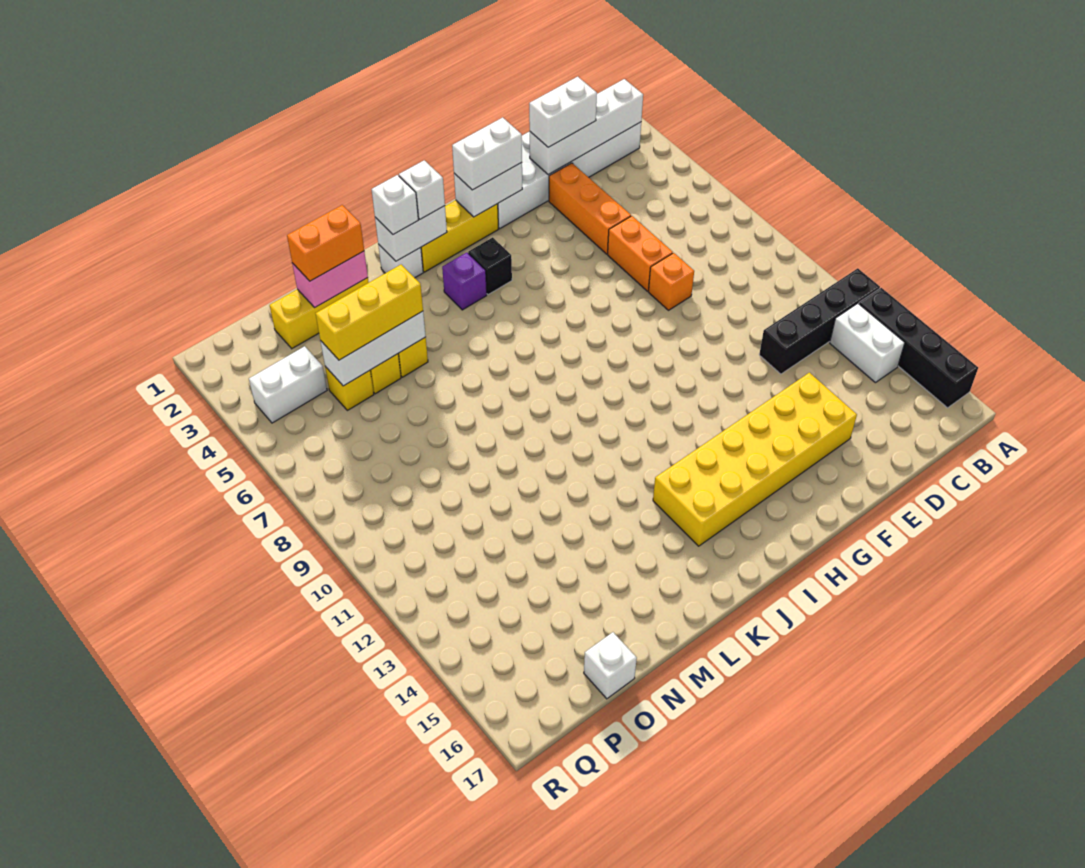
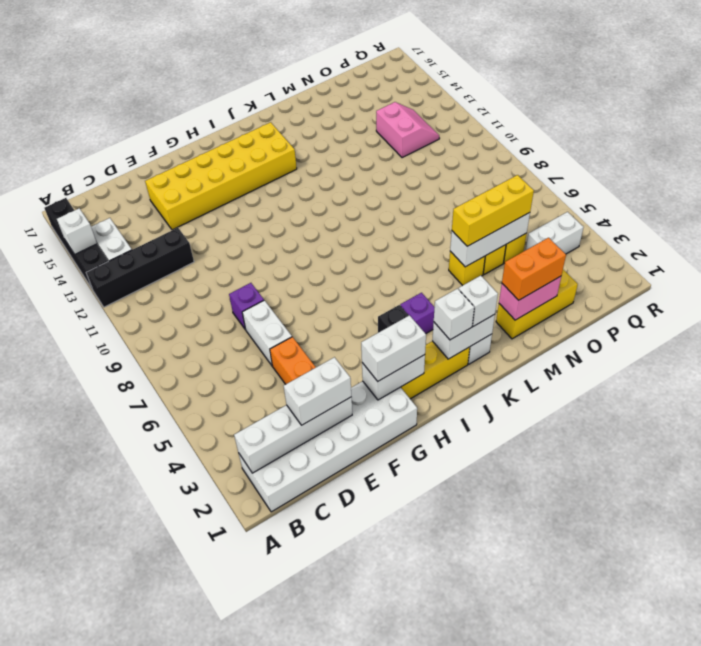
orange 1x2 brick [608,216,673,291] -> white 1x2 brick [242,300,292,366]
orange 1x1 brick [649,253,694,310] -> purple 1x1 brick [229,283,264,329]
none -> pink 2x2 slope [376,102,439,158]
white 1x1 brick [584,632,637,699] -> white 1x1 brick moved to [57,208,97,254]

